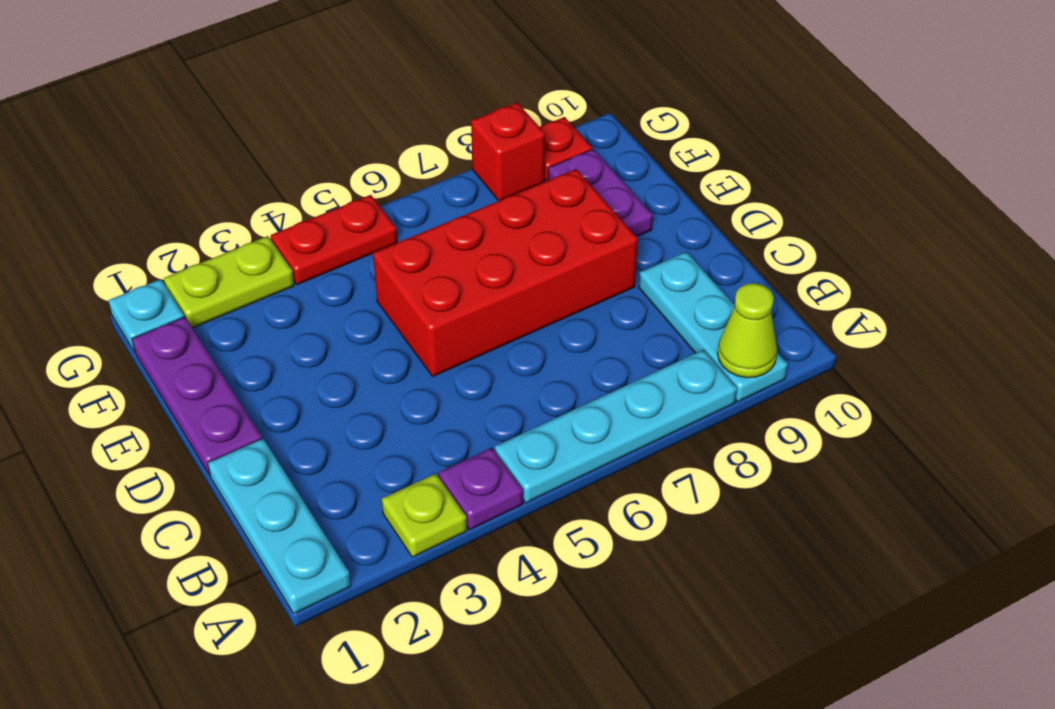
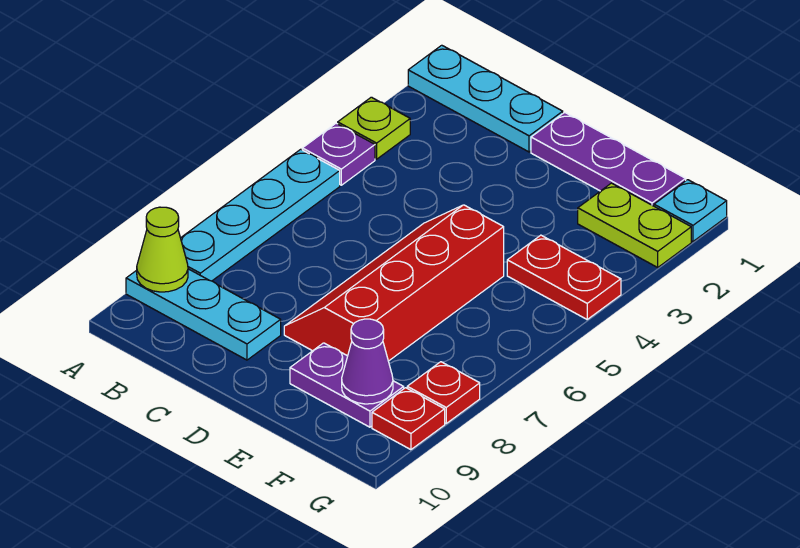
red 2x4 brick [373,169,638,376] -> red 2x4 slope [284,205,504,361]
none -> purple 1x1 cone [342,319,393,404]
lime 1x2 plate [164,236,294,328] -> lime 1x2 plate turned to [578,183,691,267]
red 1x2 plate [271,195,397,285] -> red 1x2 plate turned to [507,235,621,319]
red 1x1 brick [471,102,545,201] -> red 1x1 plate [407,362,480,423]

